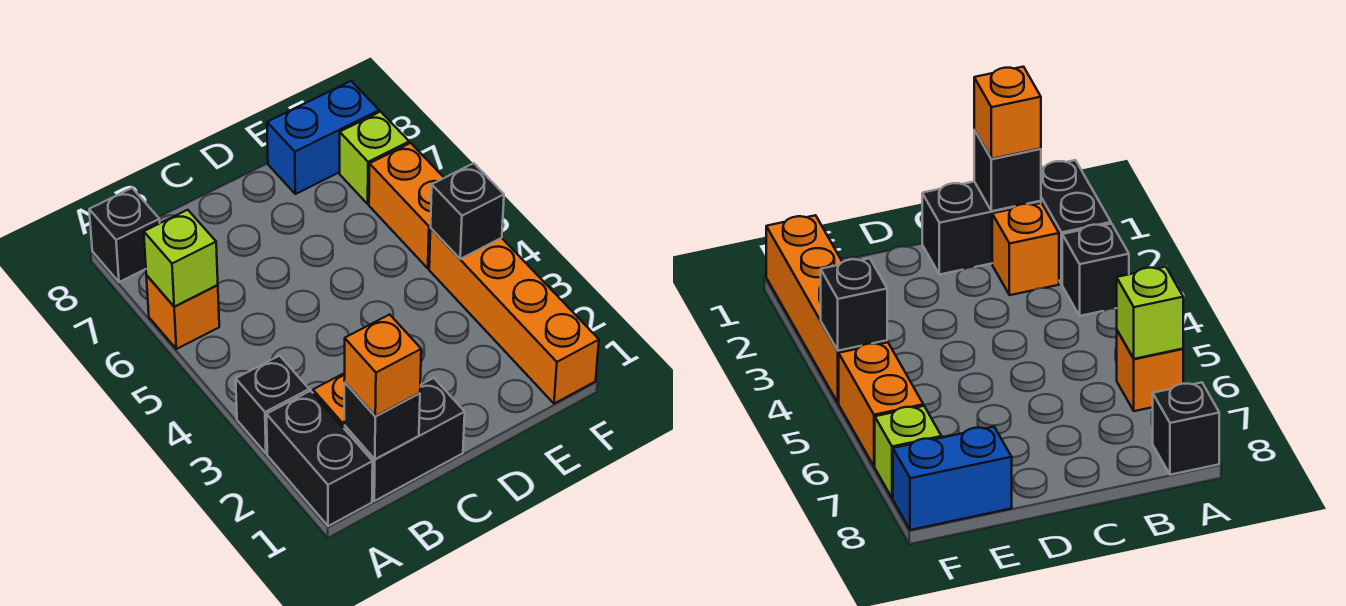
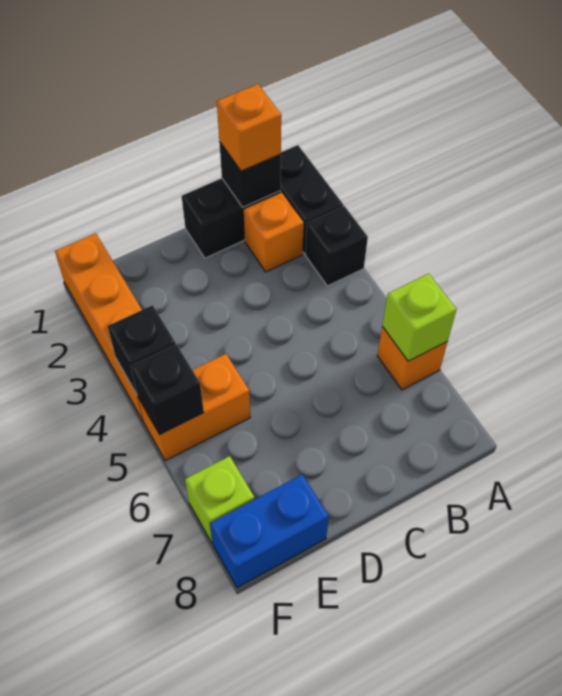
black 1x1 brick [89,188,160,282] -> black 1x1 brick moved to [131,344,204,434]
orange 1x2 brick [369,143,444,268] -> orange 1x2 brick turned to [138,354,250,461]

